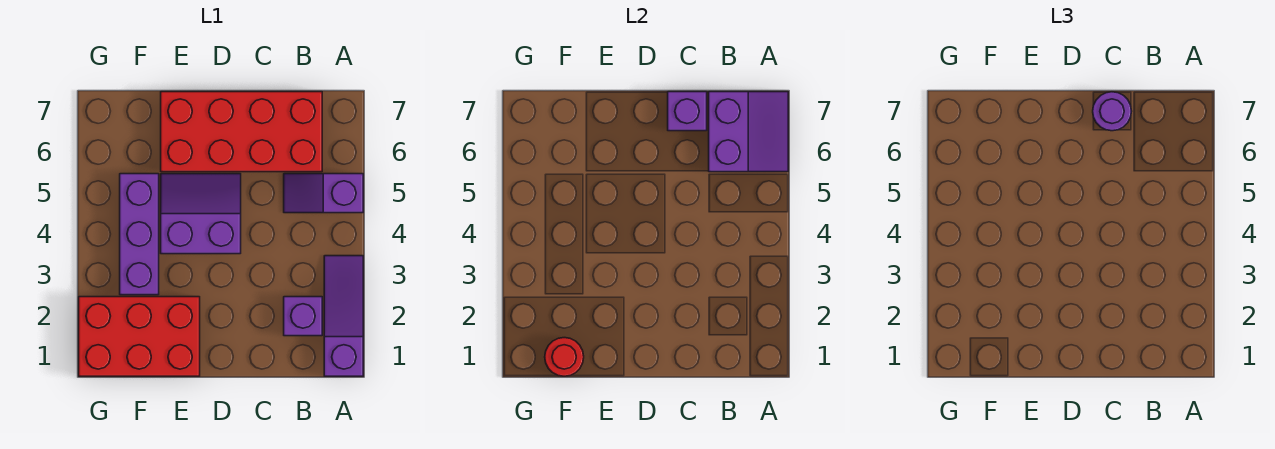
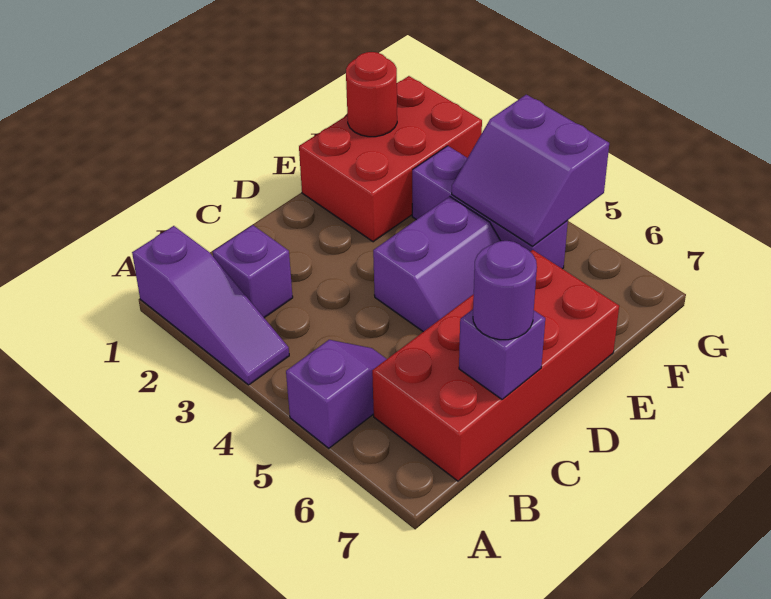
purple 2x2 slope [709,92,788,172] -> purple 2x2 slope moved to [452,95,609,246]

